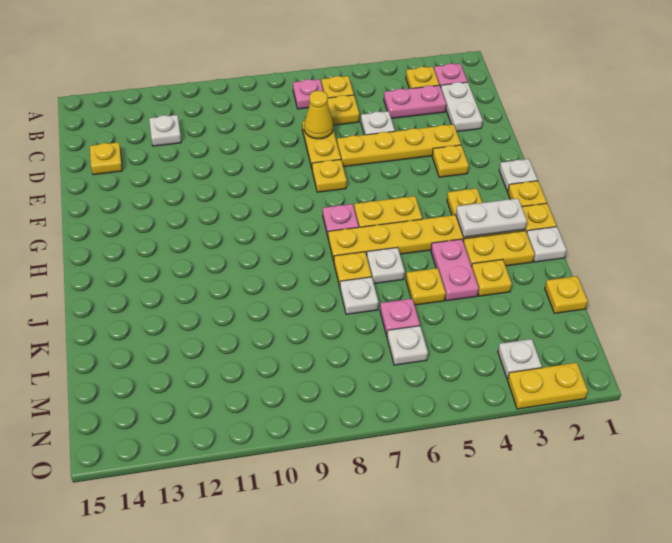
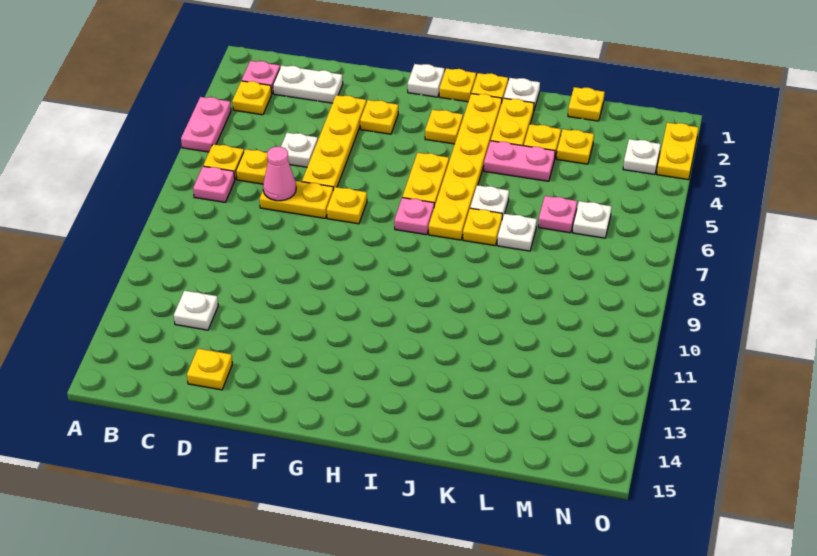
pink 1x2 plate [384,85,446,118] -> pink 1x2 plate moved to [181,97,231,152]
yellow 1x1 cone [304,91,333,139] -> pink 1x1 cone [263,146,296,201]
white 1x2 plate [456,198,527,237] -> none
yellow 1x1 plate [406,268,446,305] -> yellow 1x1 plate moved to [556,129,594,164]

